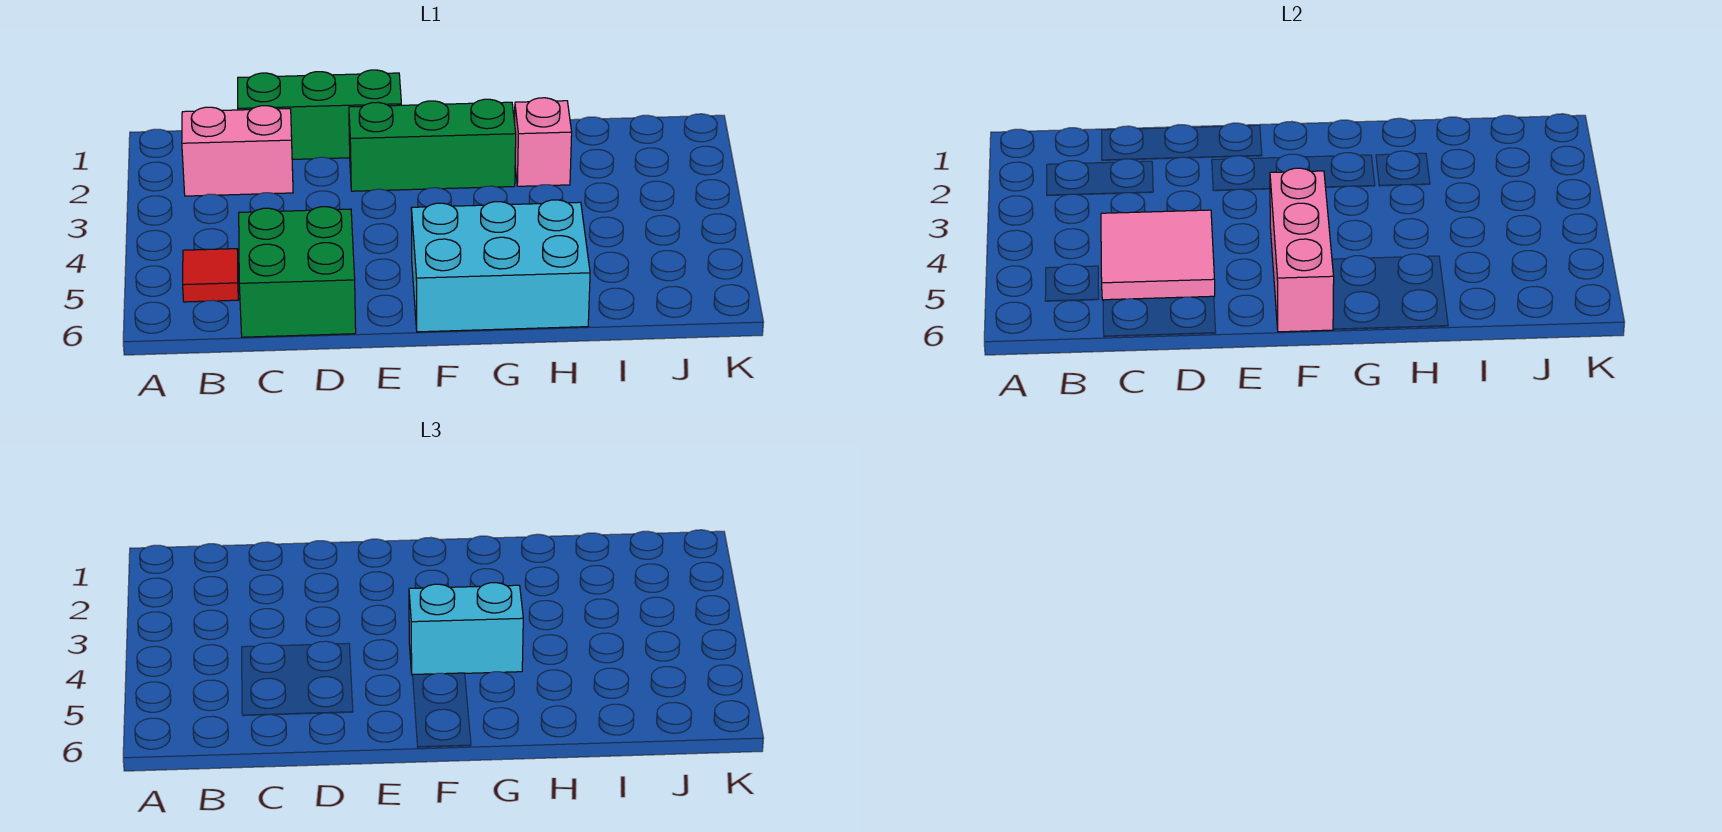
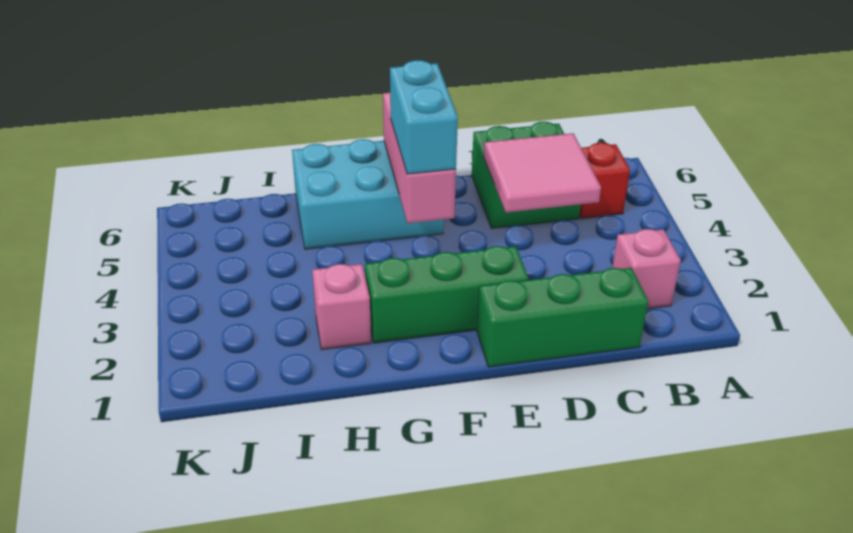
pink 1x2 brick [182,106,293,196] -> pink 1x1 brick [612,229,681,309]
red 1x1 tile [183,249,239,302] -> red 1x1 brick [579,143,630,218]
cyan 1x2 brick [409,583,523,675] -> cyan 1x2 brick turned to [390,60,458,174]

